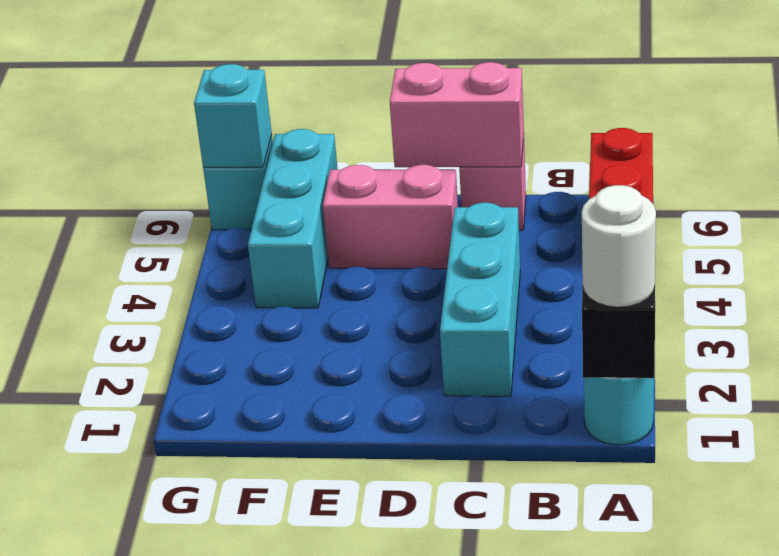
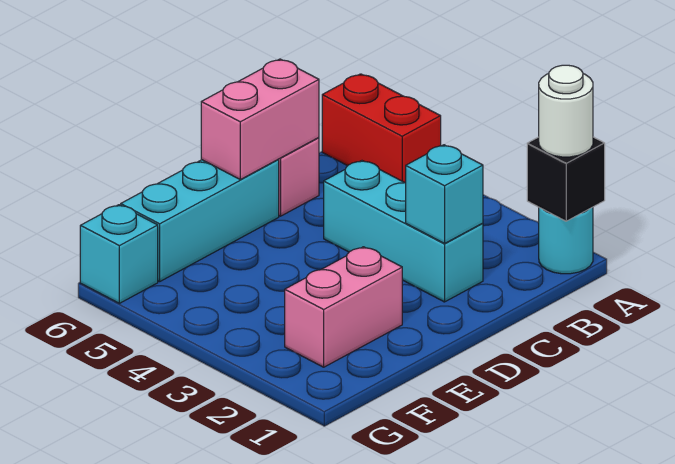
pink 1x2 brick [323,165,458,269] -> pink 1x2 brick moved to [285,247,402,367]
cyan 1x3 brick [248,129,338,308] -> cyan 1x3 brick turned to [121,160,279,281]
cyan 1x1 brick [194,64,272,167] -> cyan 1x1 brick moved to [406,145,483,243]

